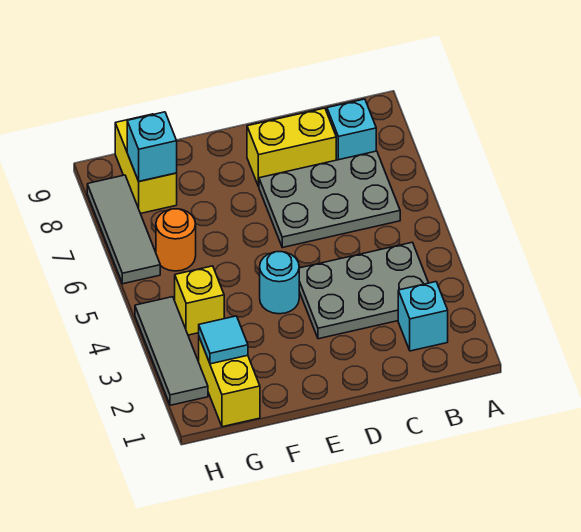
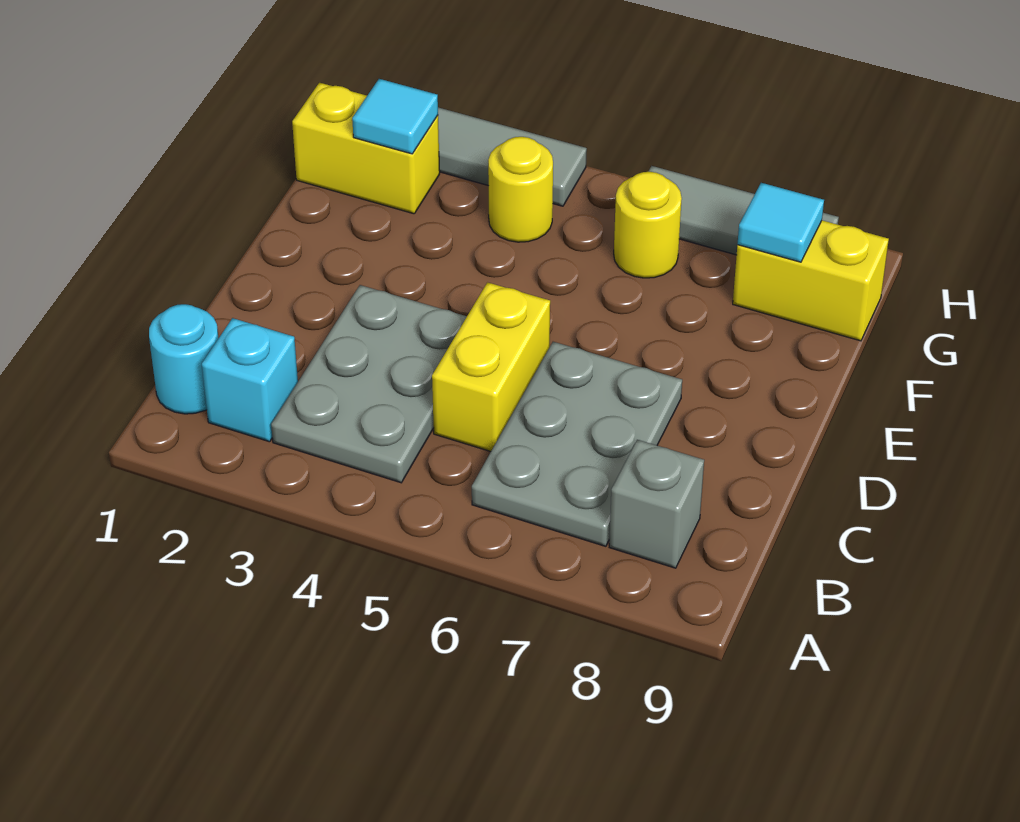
cyan 1x1 brick [327,99,376,160] -> grey 1x1 brick [609,440,704,568]
yellow 1x2 brick [247,108,336,187] -> yellow 1x2 brick moved to [432,282,550,451]
cyan 1x1 round brick [260,252,299,314] -> cyan 1x1 round brick moved to [149,304,219,414]
yellow 1x1 brick [175,266,224,335] -> yellow 1x1 round brick [488,137,553,242]
orange 1x1 round brick [156,209,196,271] -> yellow 1x1 round brick [614,172,682,278]
cyan 1x1 brick [127,112,177,181] -> cyan 1x1 tile [737,183,824,262]

